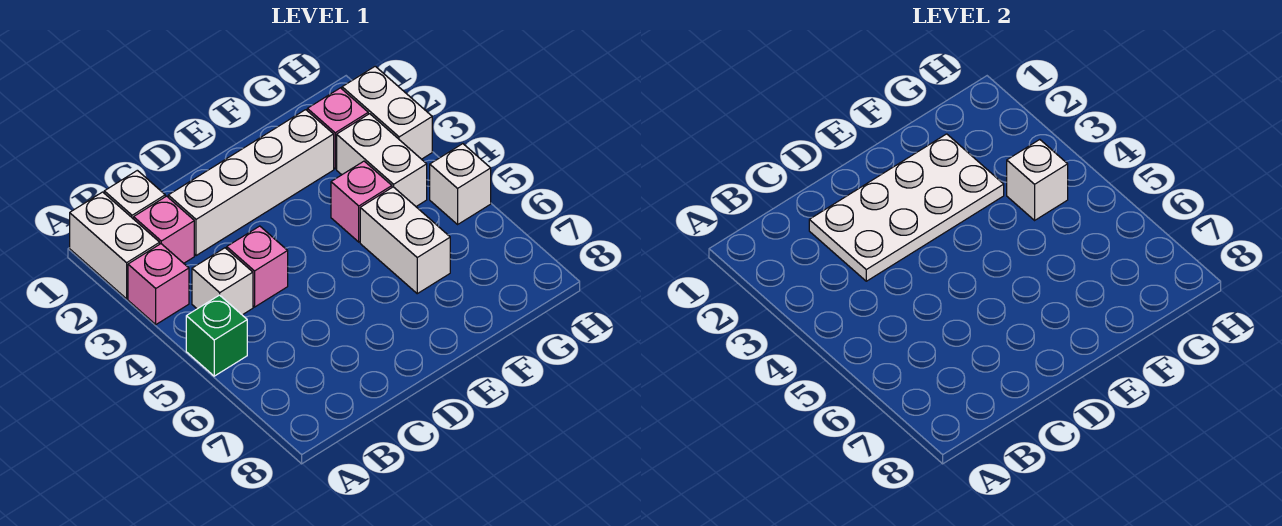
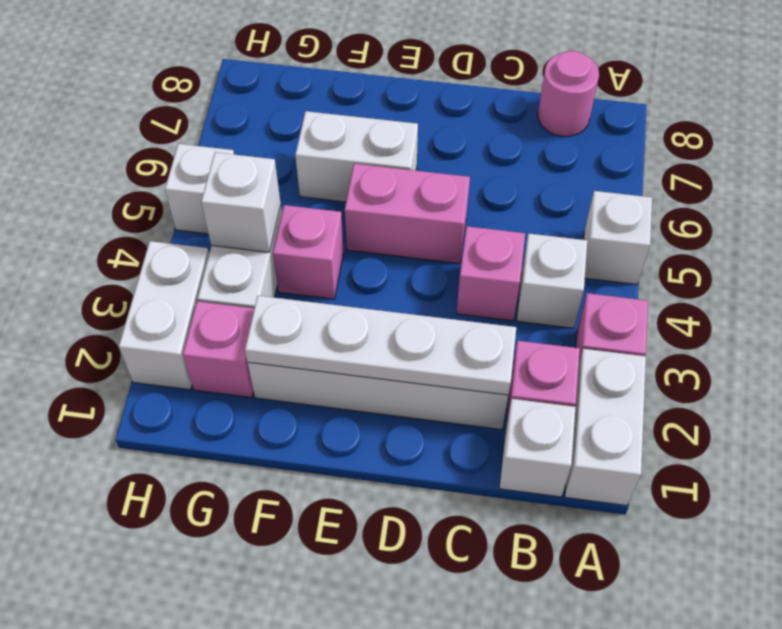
green 1x1 brick [186,295,247,376] -> white 1x1 brick [584,191,652,284]
none -> pink 1x1 round brick [538,51,599,136]
white 2x4 plate [809,134,1004,281] -> white 1x4 plate [245,296,516,395]
none -> pink 1x2 brick [345,164,470,264]
white 1x2 brick [360,187,450,294] -> white 1x2 brick turned to [295,111,418,202]

